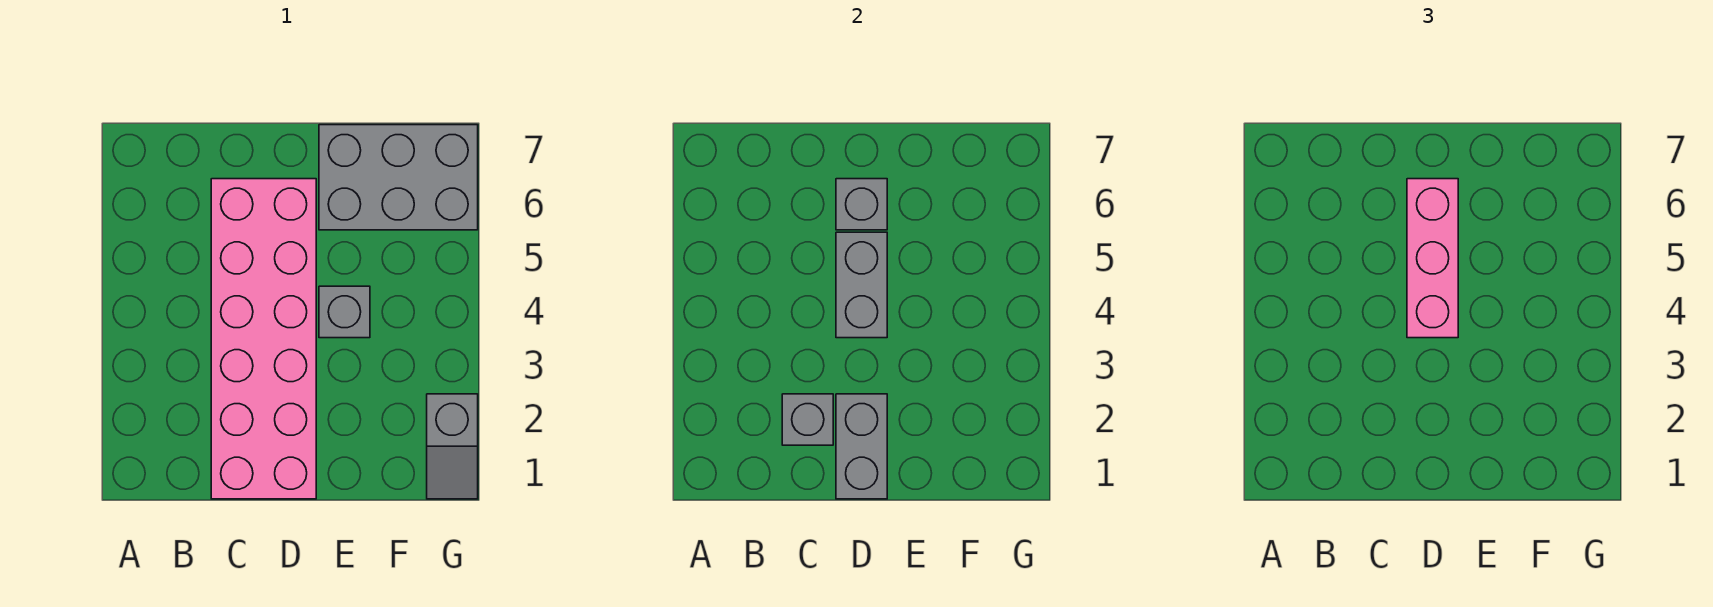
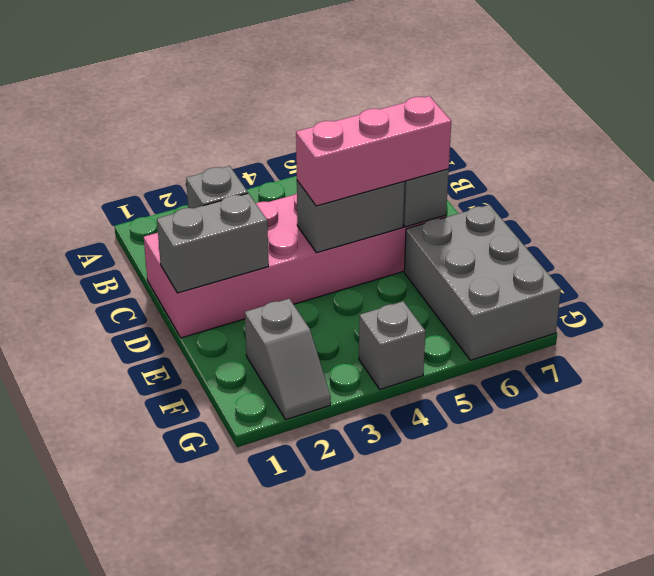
grey 1x1 brick [319,286,370,338] -> grey 1x1 brick moved to [359,301,425,389]
grey 1x2 slope [427,394,478,499] -> grey 1x2 slope turned to [245,299,331,420]

